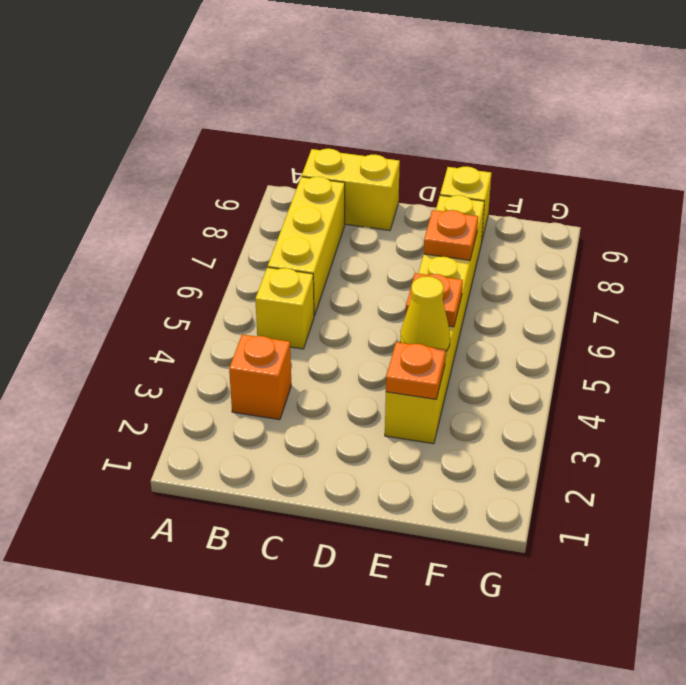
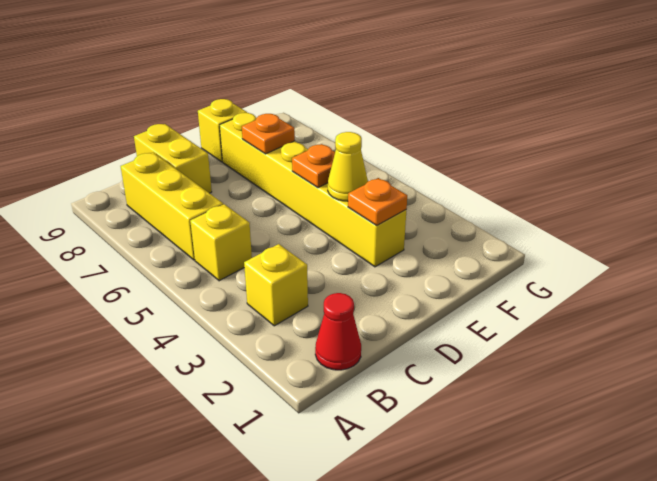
none -> red 1x1 cone [315,293,361,370]
orange 1x1 brick [229,334,291,420] -> yellow 1x1 brick [244,244,308,326]
yellow 1x2 brick [302,149,400,230] -> yellow 1x2 brick turned to [134,124,212,193]

